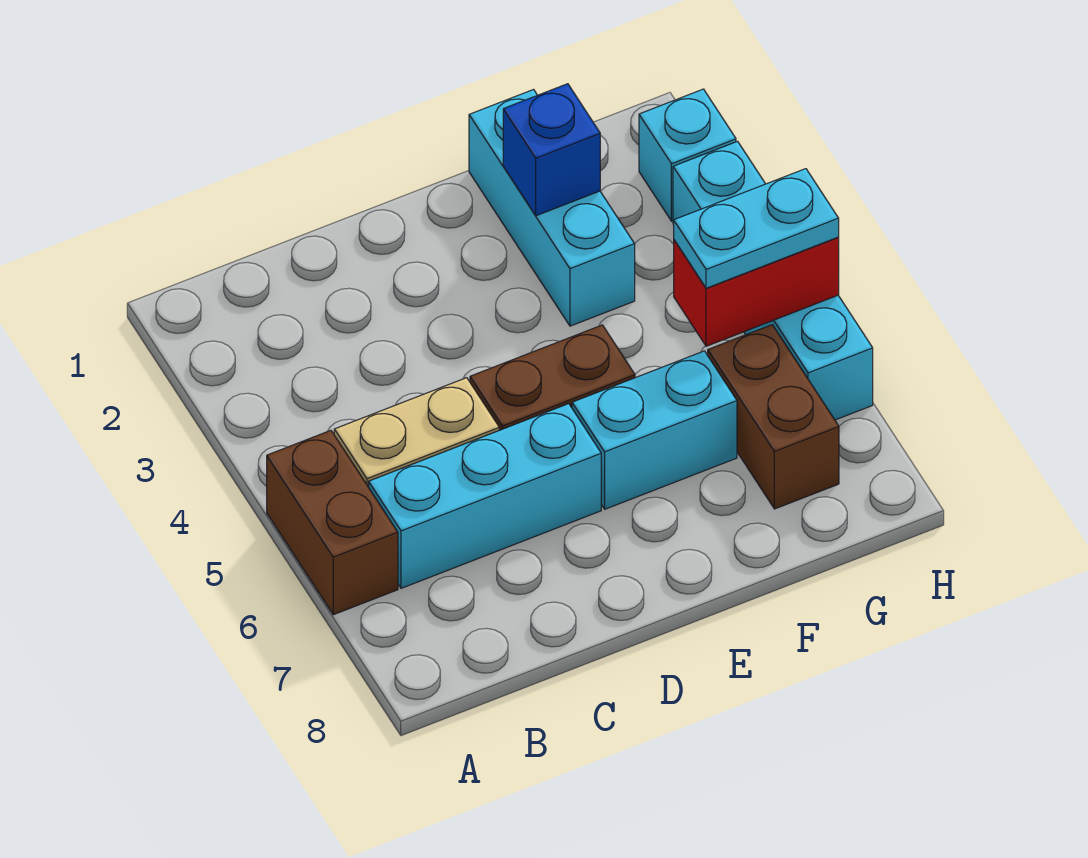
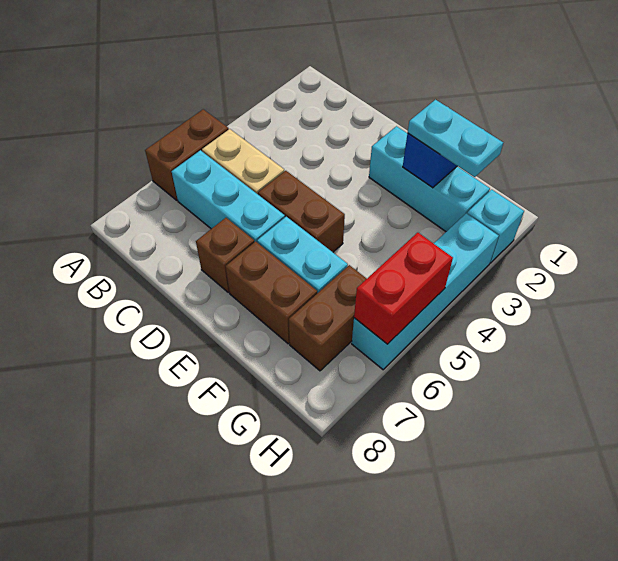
none -> brown 1x1 brick [196,218,254,292]
none -> brown 1x2 brick [225,241,317,344]
cyan 1x3 brick [469,90,635,326] -> cyan 1x3 brick turned to [369,126,490,232]
red 1x2 brick [674,237,839,346] -> red 1x2 brick turned to [354,233,453,344]
cyan 1x2 plate [674,169,839,288] -> cyan 1x2 plate moved to [408,100,503,177]

